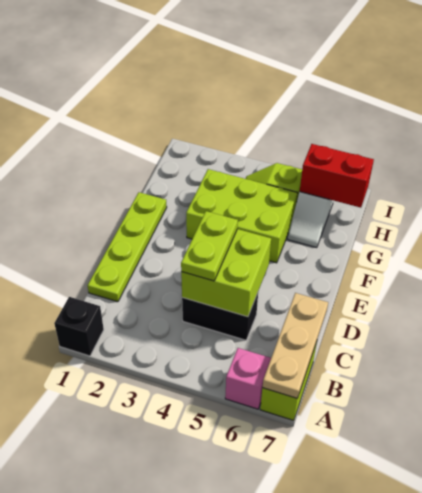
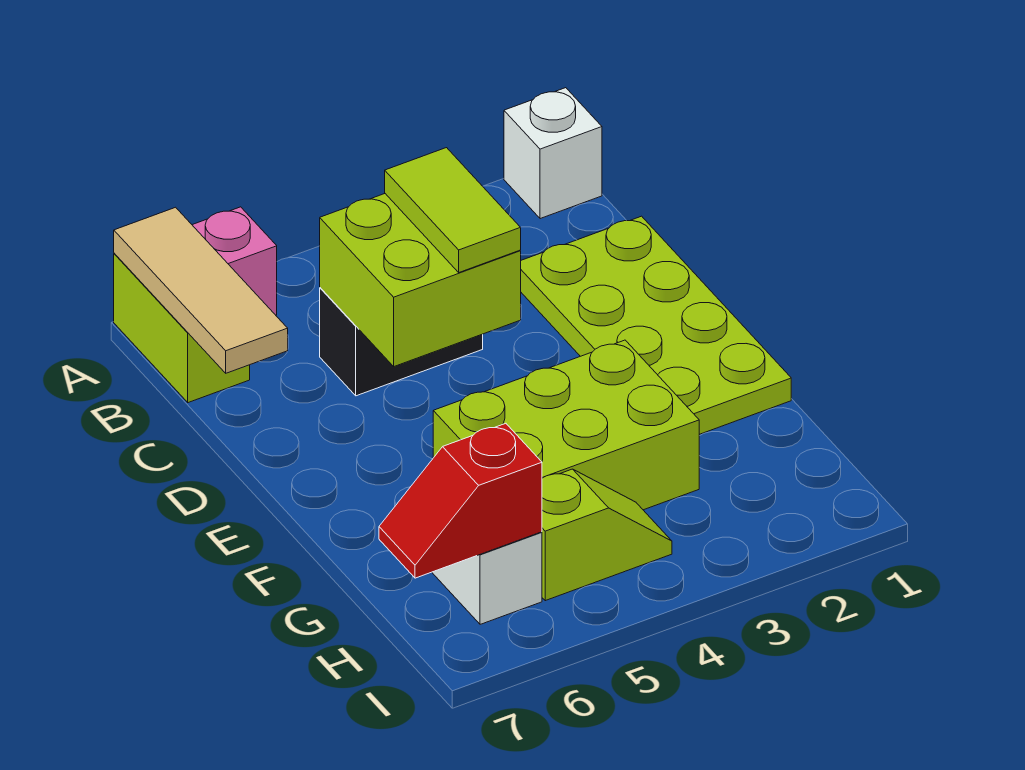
black 1x1 brick [54,297,104,356] -> white 1x1 brick [504,88,602,219]
tan 1x3 plate [263,293,328,398] -> tan 1x3 tile [114,207,288,373]
lime 1x4 plate [88,192,167,302] -> lime 2x4 plate [521,216,791,434]
lime 1x2 plate [181,211,238,281] -> lime 1x2 tile [385,148,521,272]
red 1x2 brick [300,144,374,208] -> red 1x2 slope [379,423,542,578]

